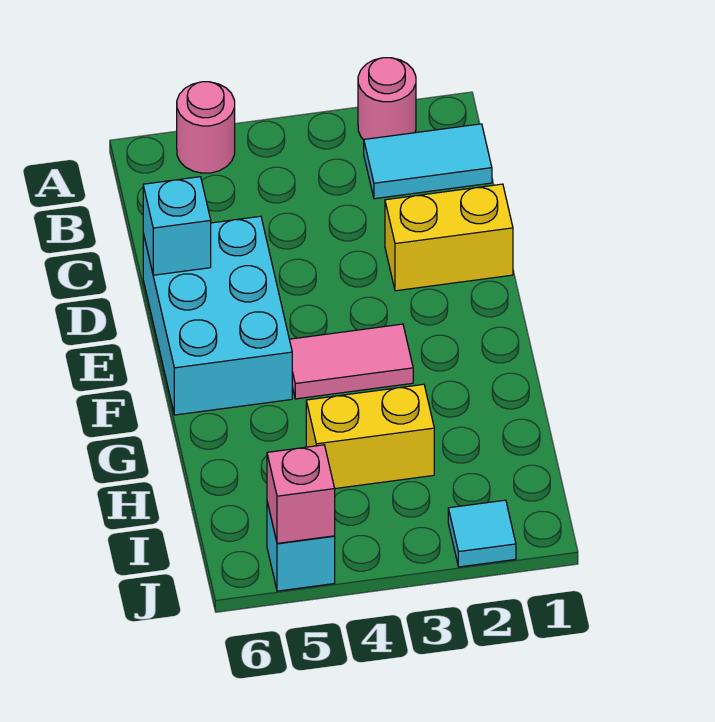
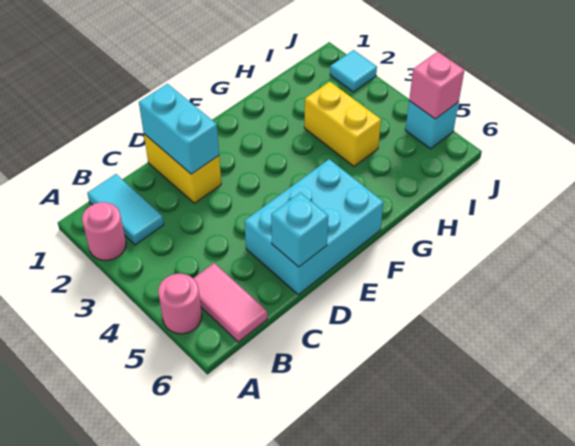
none -> cyan 1x2 brick [139,84,219,174]
pink 1x2 tile [289,324,413,399] -> pink 1x2 tile moved to [194,263,267,342]

